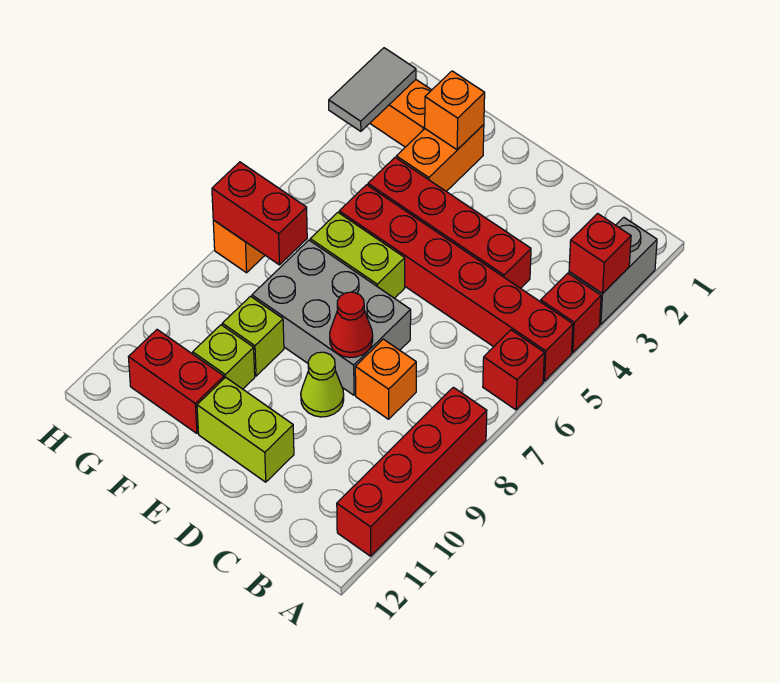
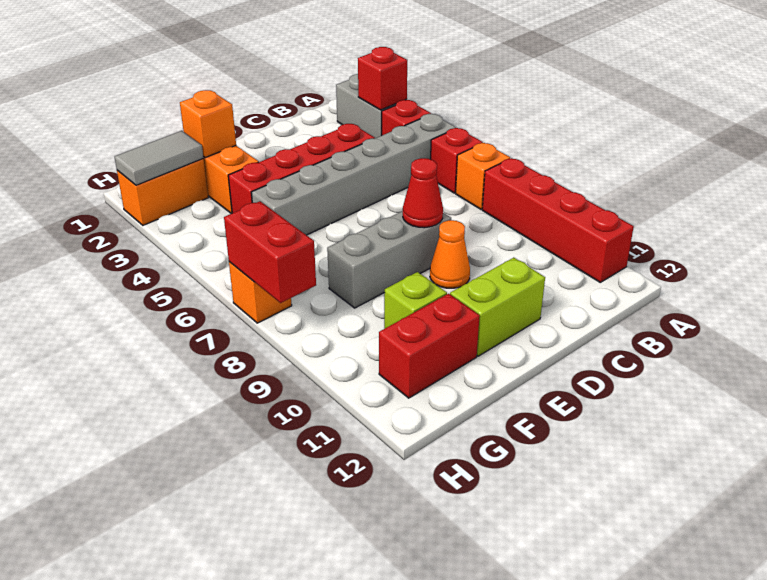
red 1x6 brick [339,185,573,381] -> grey 1x6 brick [251,114,456,235]
orange 1x1 brick [355,339,416,419] -> orange 1x1 brick moved to [456,143,510,209]
grey 2x3 brick [252,240,411,395] -> grey 1x3 brick [327,211,451,308]
lime 1x1 cone [301,352,344,417] -> orange 1x1 cone [430,220,470,288]
lime 1x2 brick [310,213,405,298] -> none
lime 1x1 brick [222,296,284,376] -> none
red 1x2 brick [212,162,307,265] -> red 1x2 brick turned to [224,201,316,303]
grey 1x2 tile [329,48,416,131] -> grey 1x2 tile turned to [114,131,203,185]

